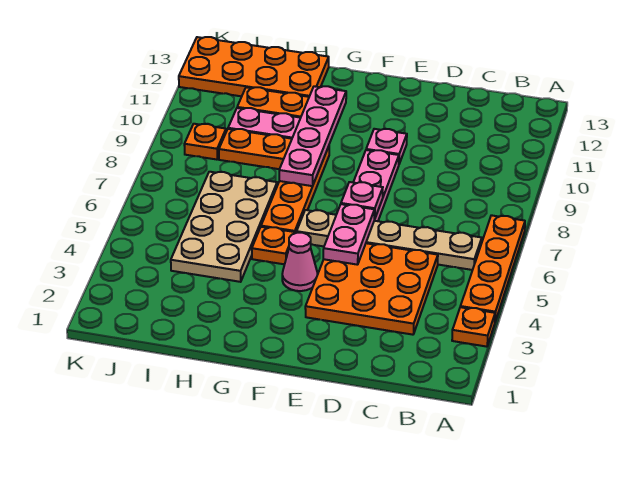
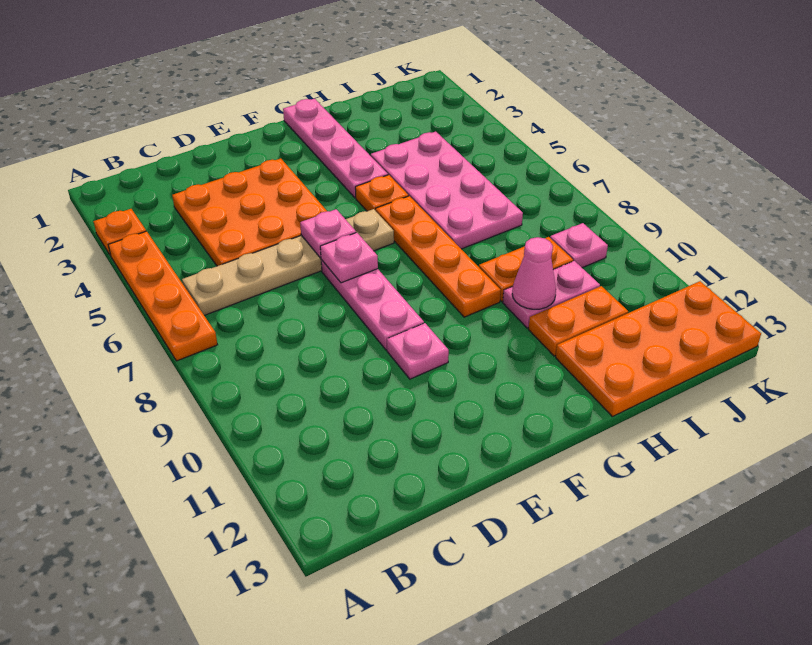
pink 1x2 plate [323,204,375,265] -> pink 1x1 plate [300,209,356,258]
pink 1x1 cone [282,233,318,291] -> pink 1x1 cone moved to [512,237,556,309]
pink 1x4 plate [279,86,346,186] -> pink 1x4 plate moved to [283,99,388,198]
tan 2x4 plate [171,172,277,282] -> pink 2x4 plate [371,132,523,249]
orange 1x1 plate [184,124,226,160] -> pink 1x1 plate [550,223,608,268]

